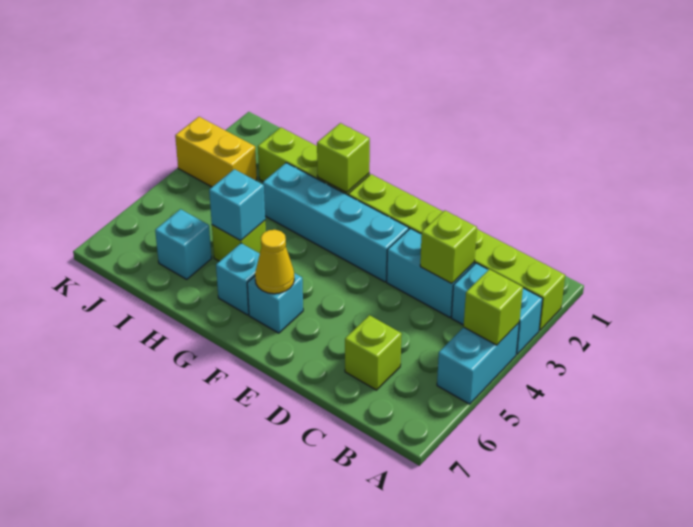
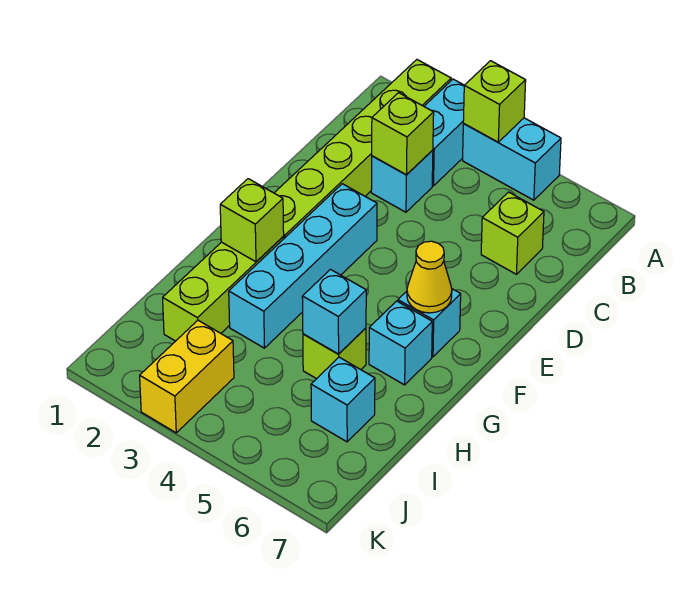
cyan 1x2 brick [387,228,474,317] -> cyan 1x1 brick [371,150,433,212]

